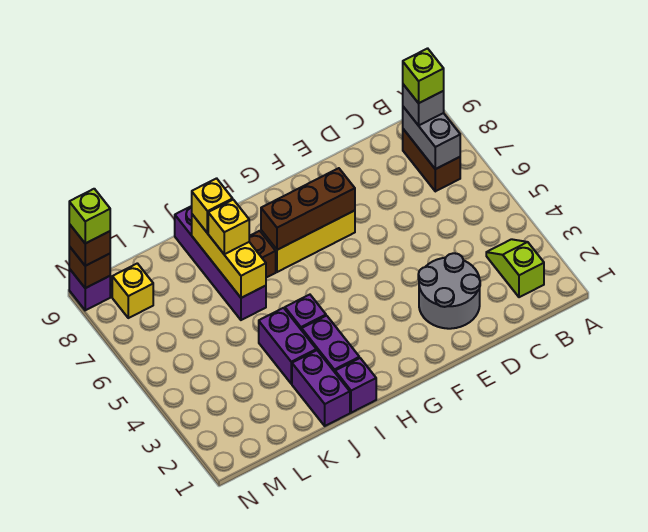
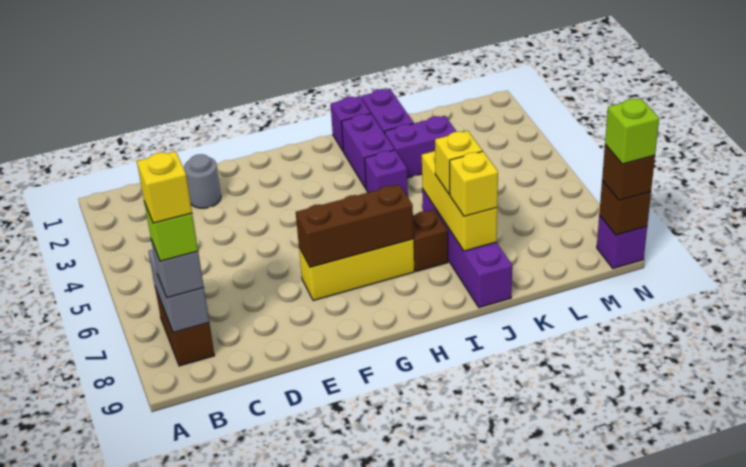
lime 1x2 slope [486,239,544,297] -> none
grey 2x2 round brick [418,253,480,329] -> grey 1x1 round brick [184,154,221,208]
purple 1x2 brick [259,308,316,384] -> purple 1x2 brick turned to [384,116,457,178]
yellow 1x1 brick [112,263,153,318] -> yellow 1x1 brick moved to [137,151,192,223]

